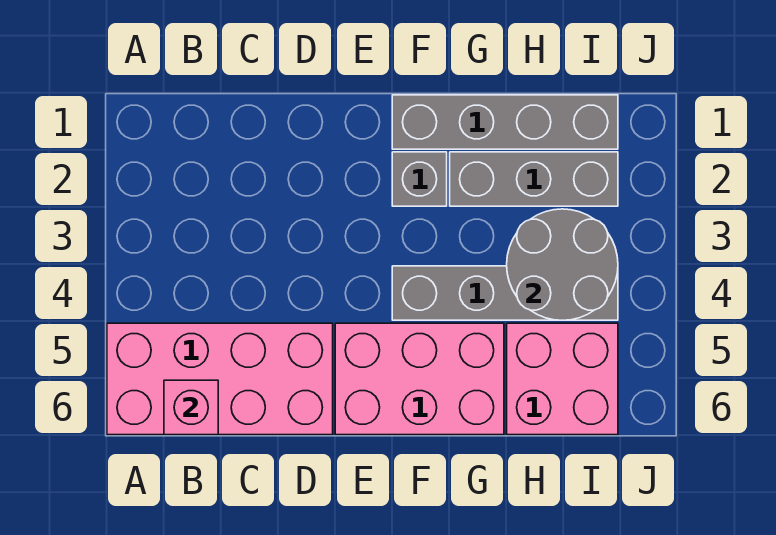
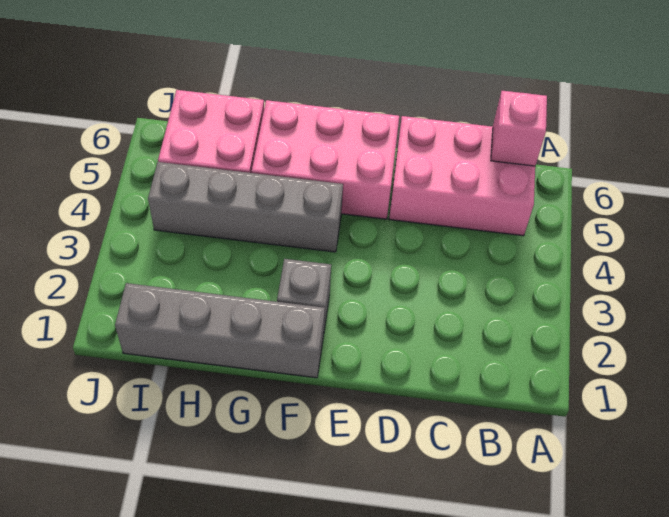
pink 2x4 brick [107,323,333,435] -> pink 2x3 brick [389,116,535,236]
grey 1x3 brick [450,152,618,206] -> none
grey 2x2 round brick [507,209,618,320] -> none

